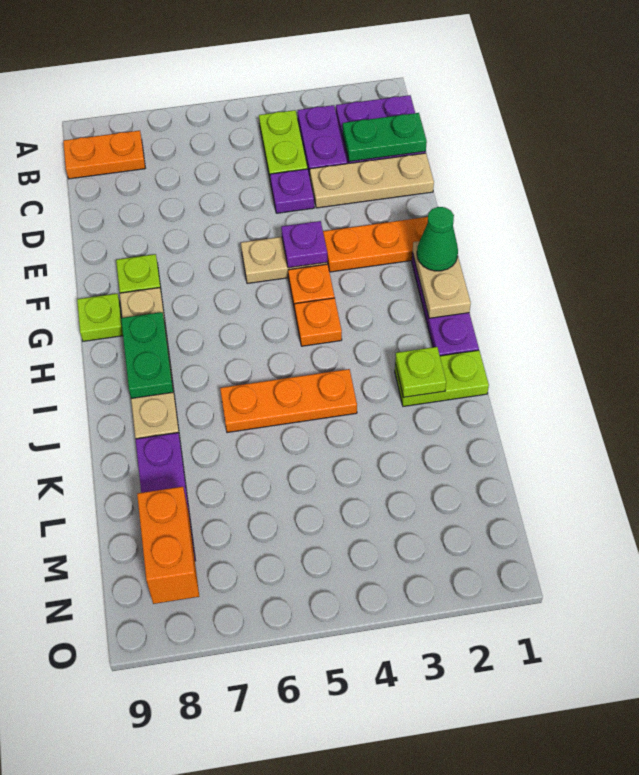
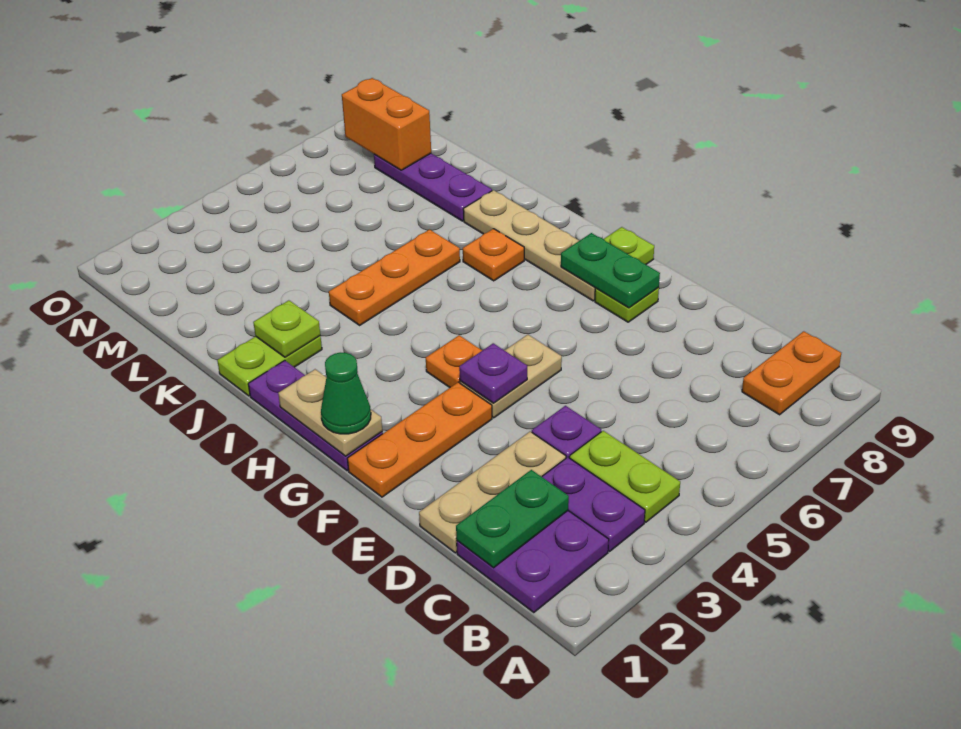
orange 1x1 plate [295,298,342,346] -> orange 1x1 plate moved to [463,229,524,281]
green 1x2 plate [121,312,173,398] -> green 1x2 plate moved to [561,233,660,308]

